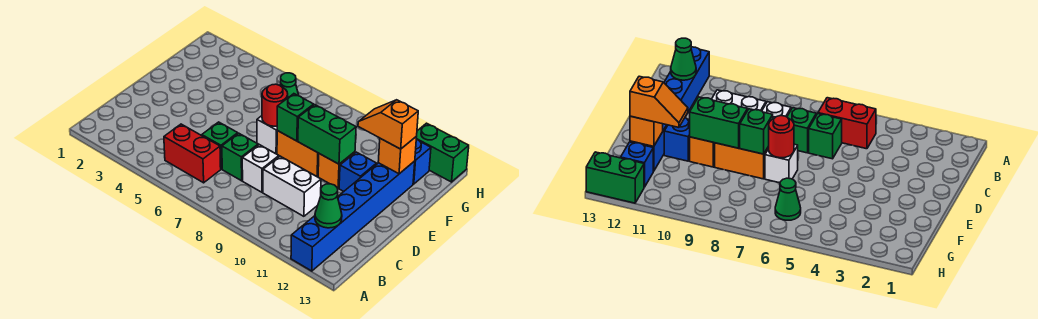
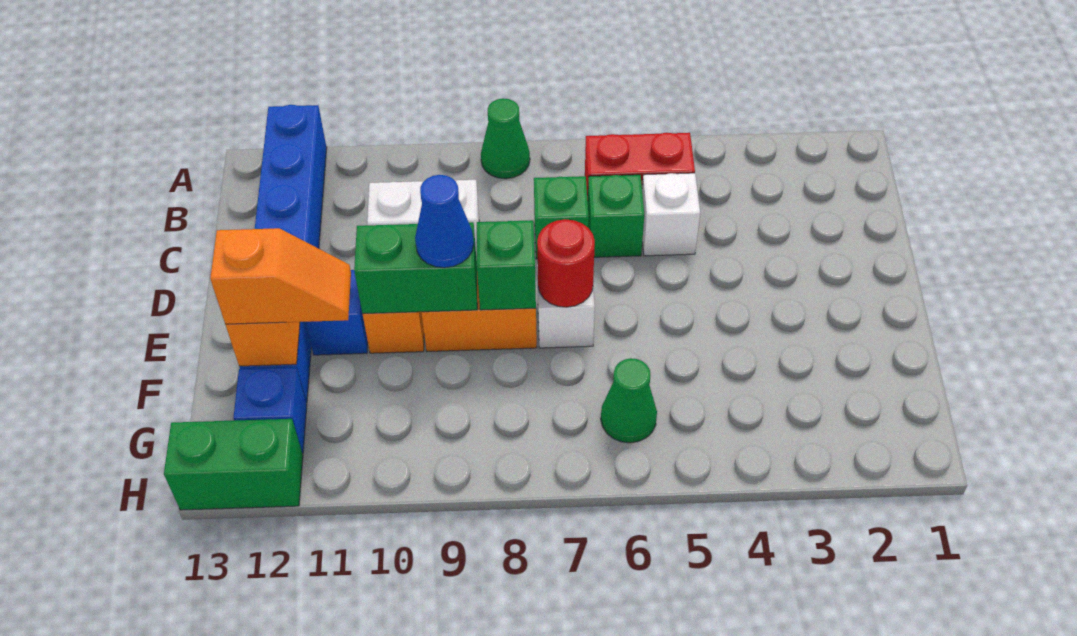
green 1x1 cone [315,184,342,228] -> green 1x1 cone moved to [481,98,530,179]
white 1x1 brick [242,145,279,192] -> white 1x1 brick moved to [642,173,700,256]
none -> blue 1x1 cone [415,175,474,268]

